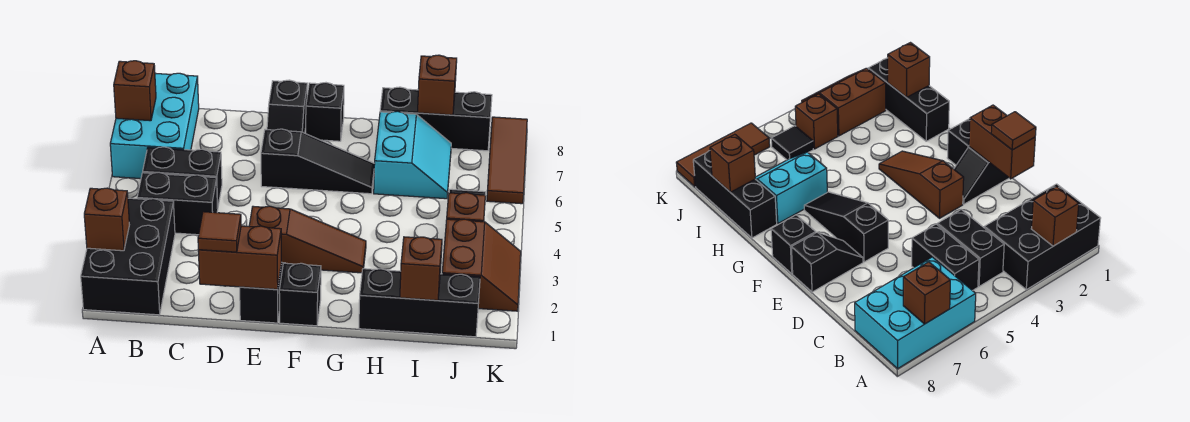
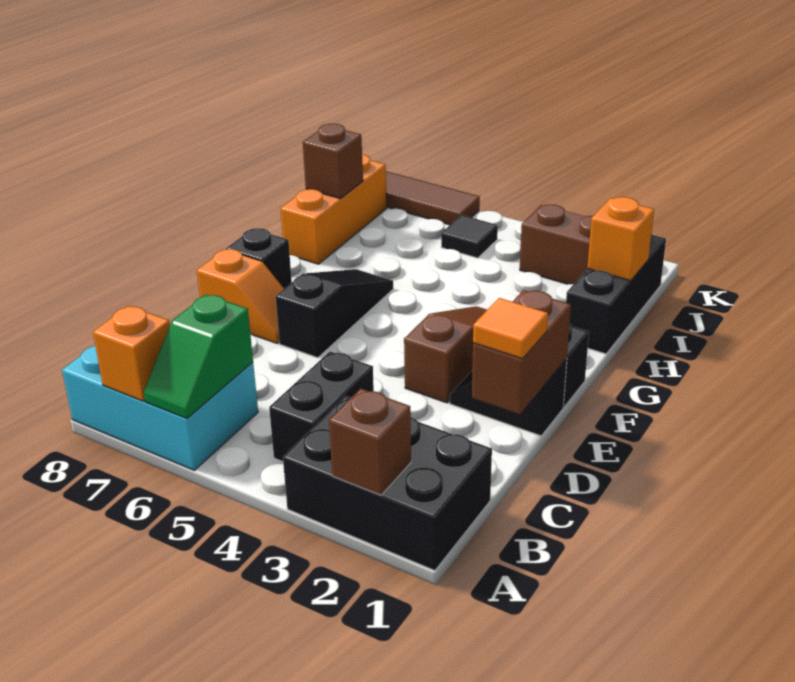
none -> green 1x2 slope [144,295,253,418]
brown 1x1 brick [114,61,156,121] -> orange 1x1 brick [93,306,170,401]
black 1x2 brick [143,147,222,208] -> none
brown 1x1 tile [198,212,241,252] -> orange 1x1 tile [473,298,548,359]
black 1x2 slope [267,80,307,133] -> orange 1x2 slope [197,249,284,344]
cyan 2x2 slope [374,111,451,199] -> none
black 1x3 brick [380,87,492,151] -> orange 1x3 brick [281,154,387,264]
brown 1x1 brick [400,237,442,300] -> orange 1x1 brick [587,197,654,281]
brown 1x1 brick [447,193,485,222] -> none

